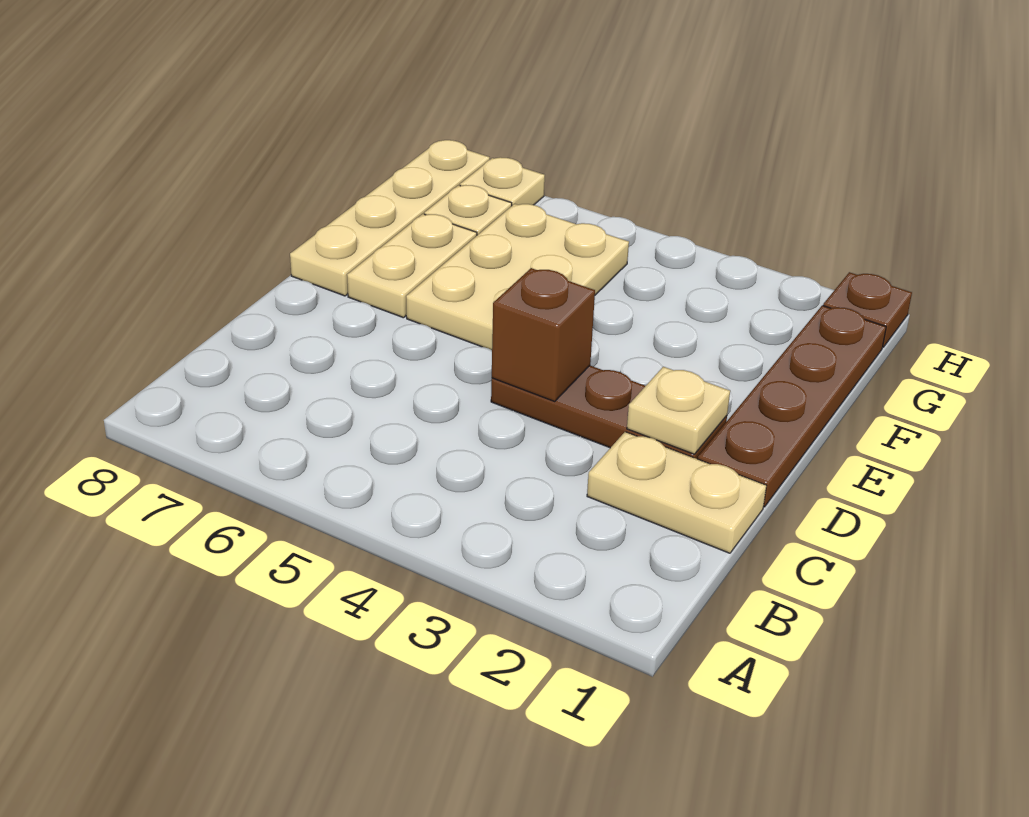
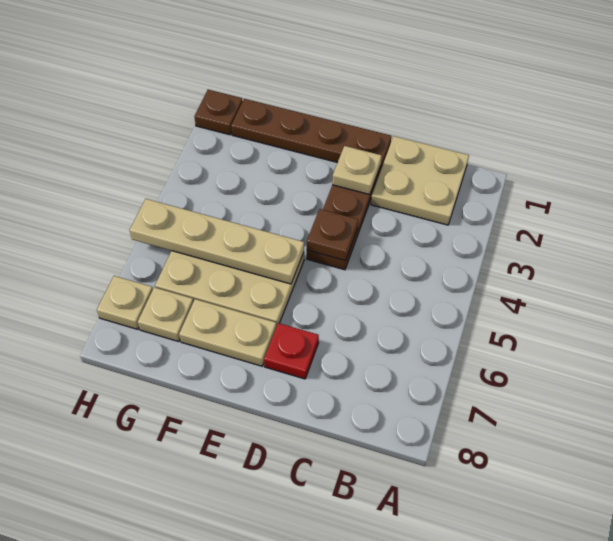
tan 1x2 plate [587,432,766,553] -> tan 2x2 plate [371,136,469,225]
brown 1x1 brick [492,268,595,401] -> brown 1x1 plate [307,209,358,261]
none -> red 1x1 plate [264,323,319,379]
tan 1x4 plate [290,140,490,296] -> tan 1x4 plate moved to [130,199,304,284]

